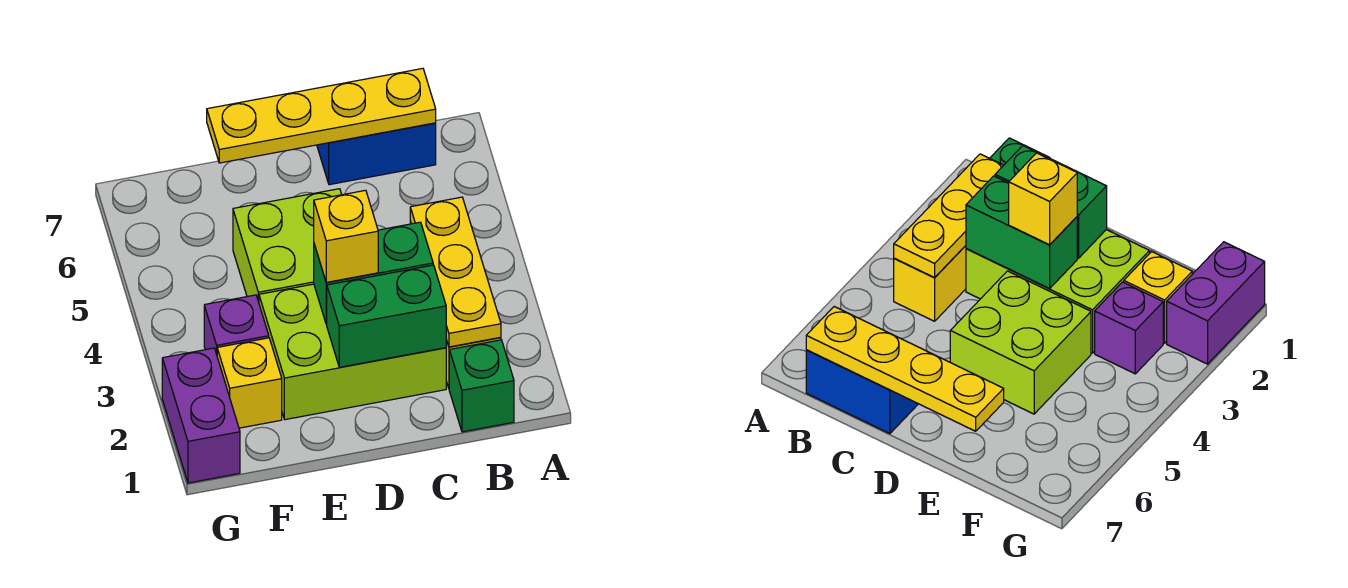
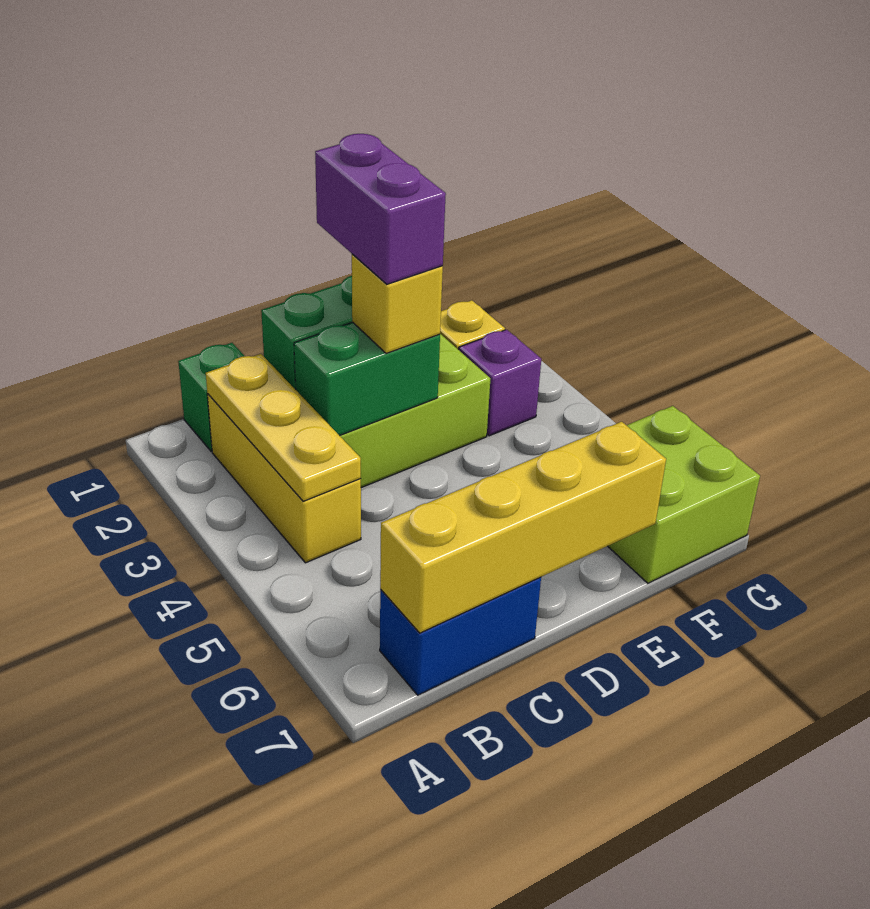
yellow 1x4 plate [207,68,436,163] -> yellow 1x4 brick [380,422,666,633]
lime 2x2 brick [233,189,342,302] -> lime 2x2 brick moved to [608,406,760,583]
purple 1x2 brick [162,348,240,483] -> purple 1x2 brick moved to [315,134,446,284]

